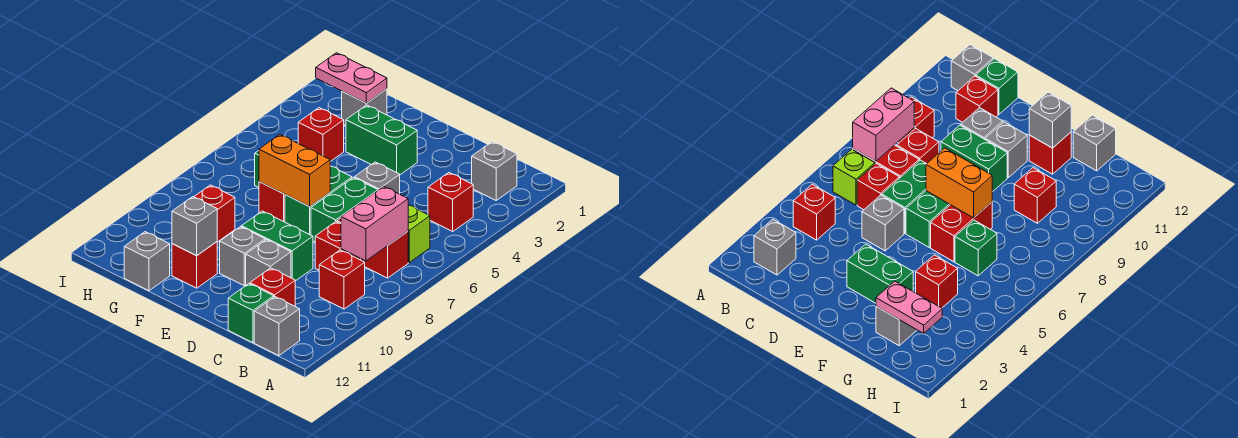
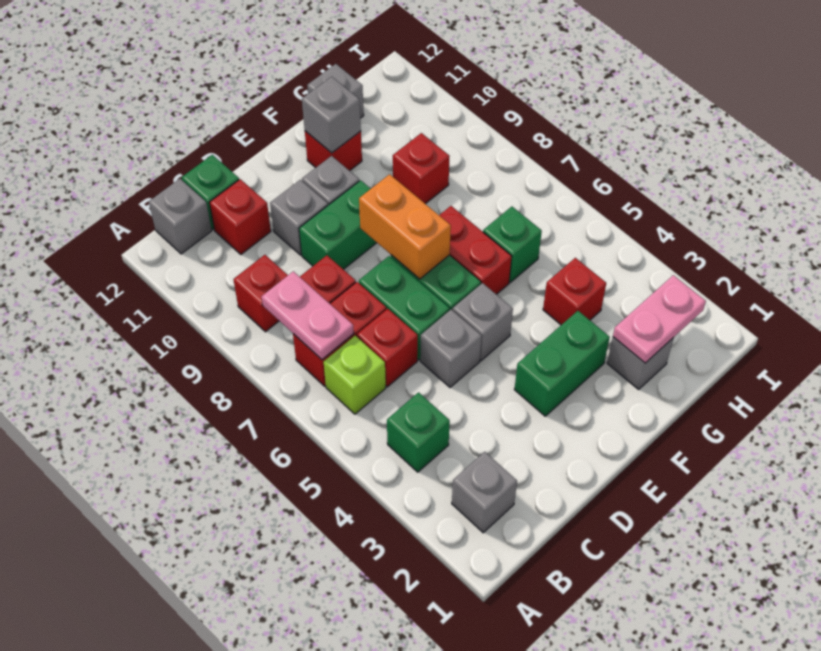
red 1x1 brick [428,173,473,231] -> green 1x1 brick [387,392,450,472]
pink 1x2 brick [341,186,408,261] -> pink 1x2 plate [261,271,354,360]
none -> grey 1x1 brick [453,283,513,361]
orange 1x2 brick [259,135,330,207] -> orange 1x2 brick turned to [359,174,451,279]

